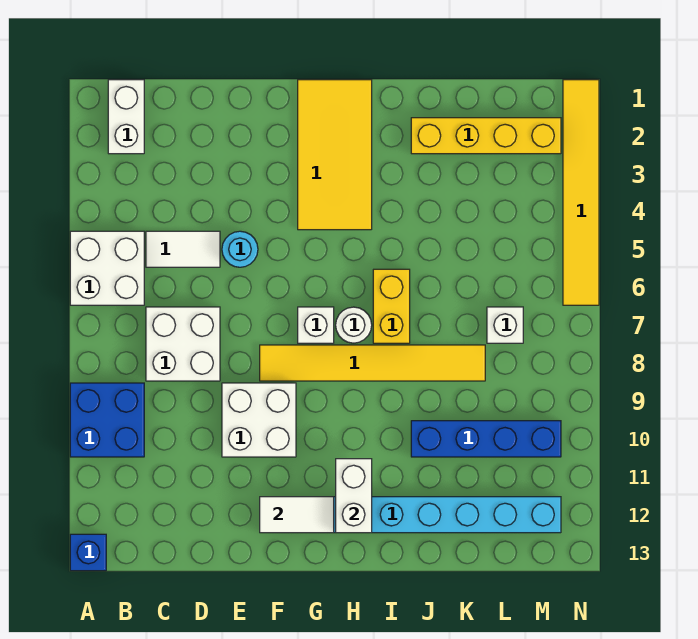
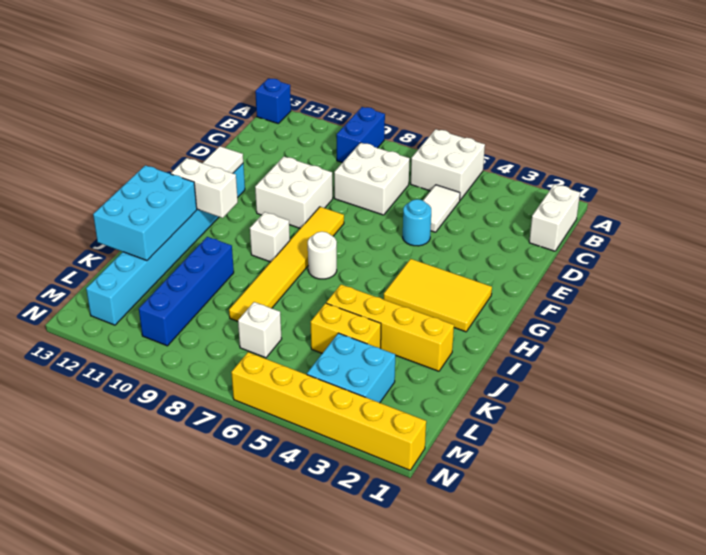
blue 2x2 brick [70,383,144,457] -> blue 1x2 brick [337,107,385,163]
white 1x2 brick [108,80,144,154] -> white 1x2 brick turned to [529,184,580,251]
yellow 2x4 tile [298,80,372,230] -> yellow 2x3 tile [384,259,492,332]
white 1x1 brick [298,307,334,343] -> white 1x1 brick moved to [250,212,290,262]
yellow 1x2 brick [373,269,410,343] -> yellow 1x2 brick moved to [311,303,381,353]
none -> cyan 2x3 brick [93,165,197,261]
yellow 1x4 brick [411,118,561,154] -> yellow 1x4 brick turned to [326,285,454,371]
none -> cyan 2x2 brick [307,333,395,403]
yellow 1x6 tile [563,80,599,305] -> yellow 1x6 brick [231,352,426,470]

